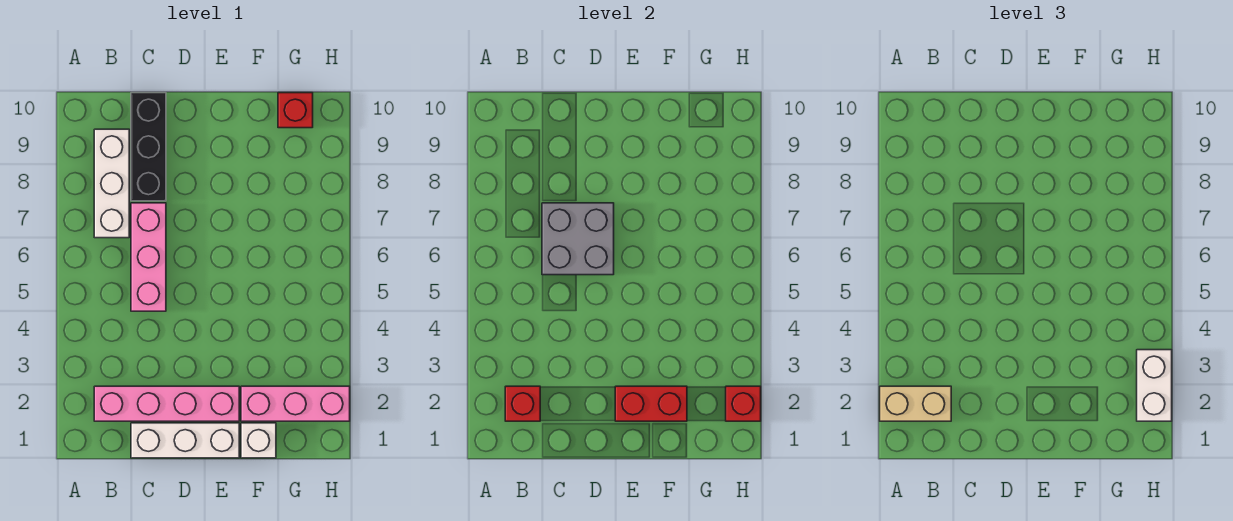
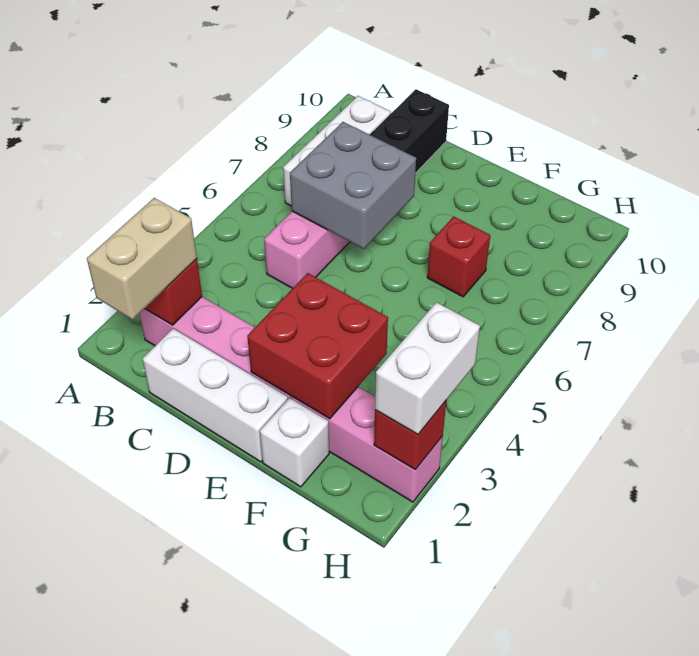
tan 1x2 brick [880,386,951,421] -> tan 1x2 brick turned to [87,198,197,320]
red 1x2 brick [615,386,687,421] -> red 2x2 brick [247,273,388,419]
red 1x1 brick [278,93,313,128] -> red 1x1 brick moved to [427,216,490,297]

